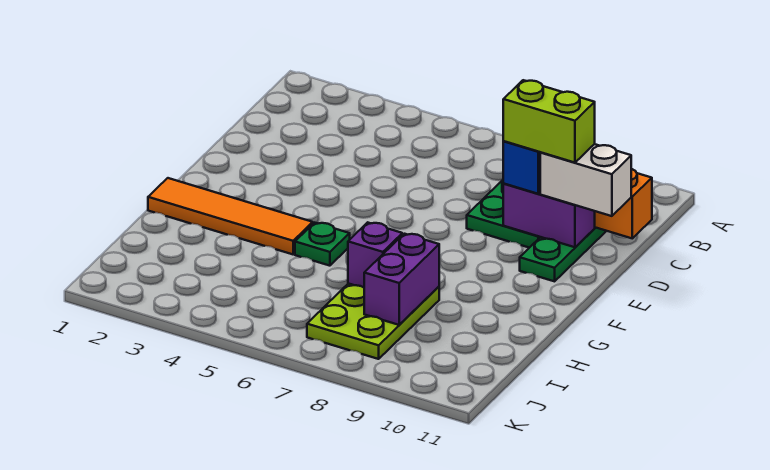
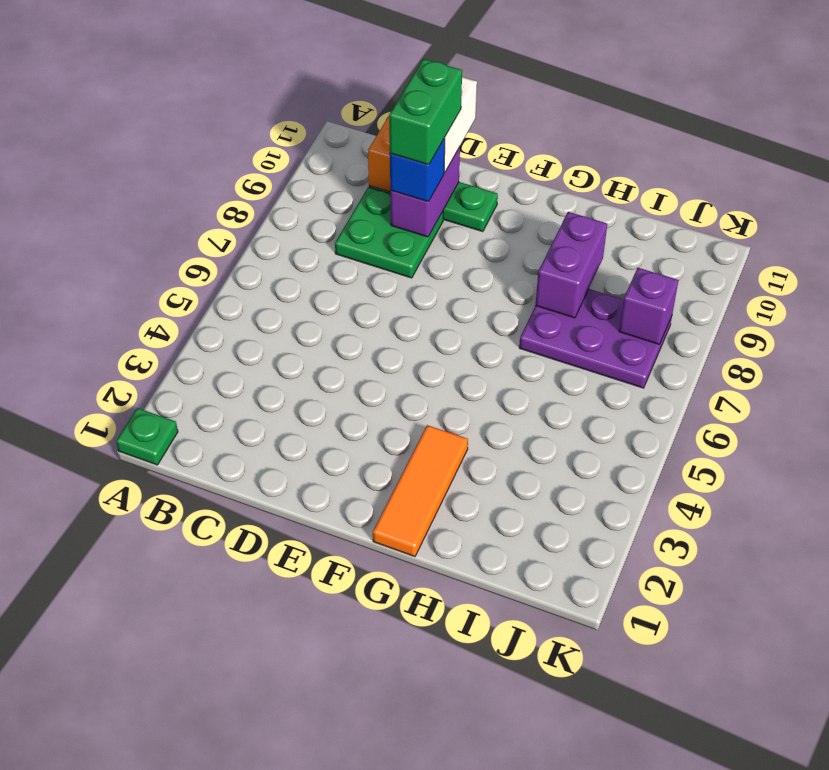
lime 1x2 brick [503,80,595,163] -> green 1x2 brick [389,59,462,165]
orange 1x4 tile [148,178,313,254] -> orange 1x3 tile [373,425,468,556]
green 1x1 plate [295,223,350,266] -> green 1x1 plate moved to [116,408,178,465]
lime 2x3 plate [307,283,439,359] -> purple 2x3 plate [519,289,672,388]
purple 1x1 brick [348,222,402,287] -> purple 1x1 brick moved to [619,268,679,344]
purple 1x2 brick [364,234,439,325] -> purple 1x2 brick turned to [535,212,607,318]

